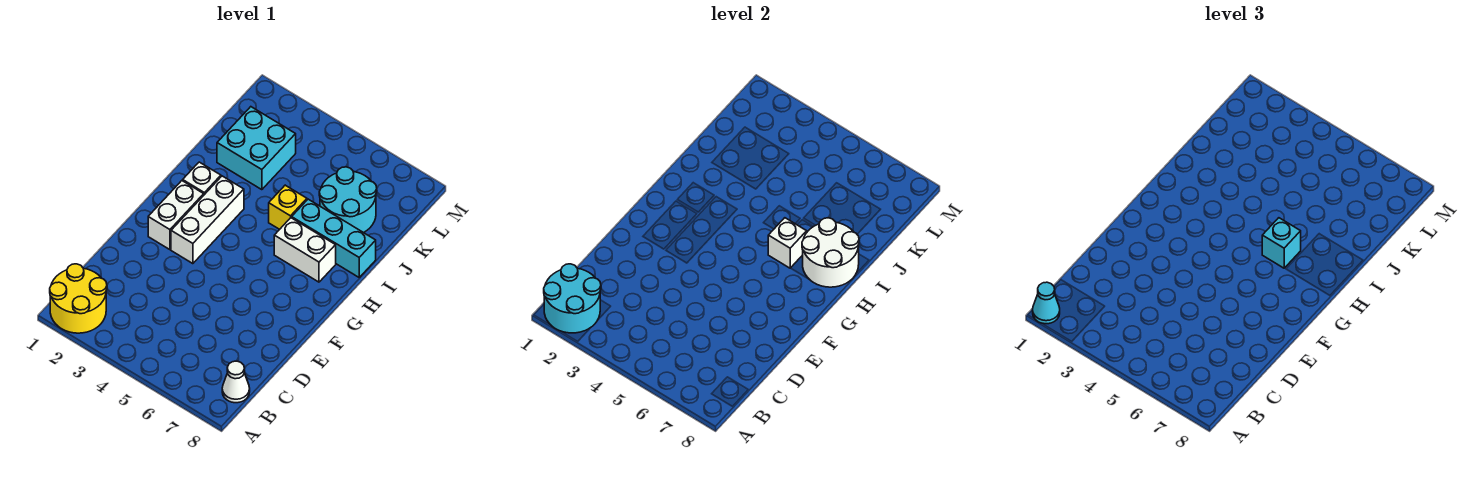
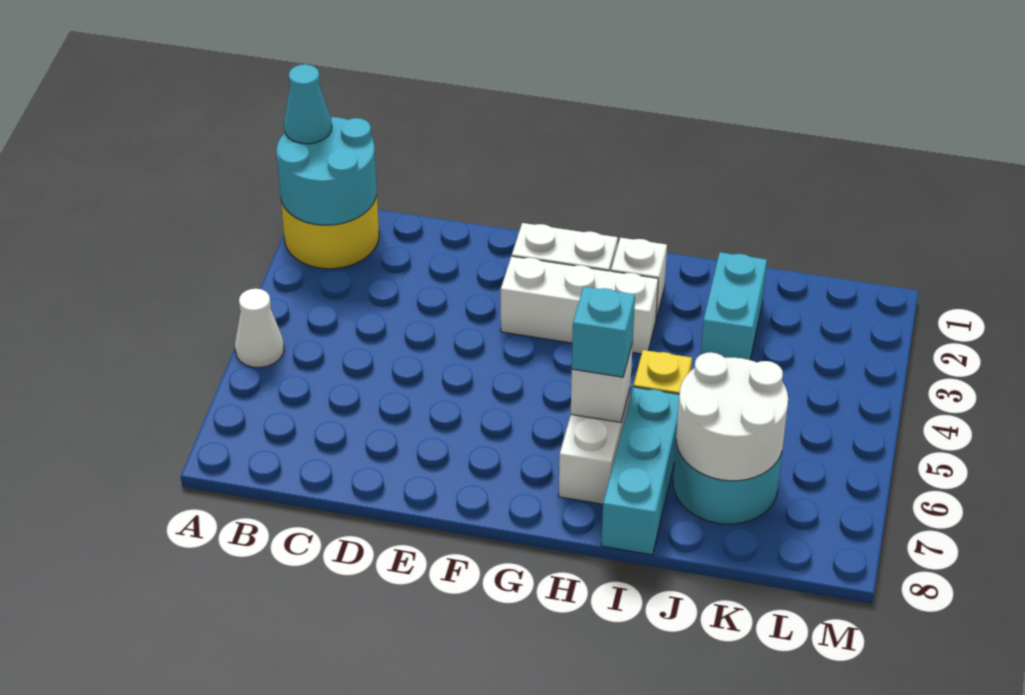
white 1x1 cone [222,361,250,403] -> white 1x1 cone moved to [235,289,284,368]
white 2x2 round brick [802,218,859,287] -> white 2x2 round brick moved to [676,352,788,481]
cyan 2x2 brick [217,107,296,190] -> cyan 1x2 brick [701,252,767,360]

